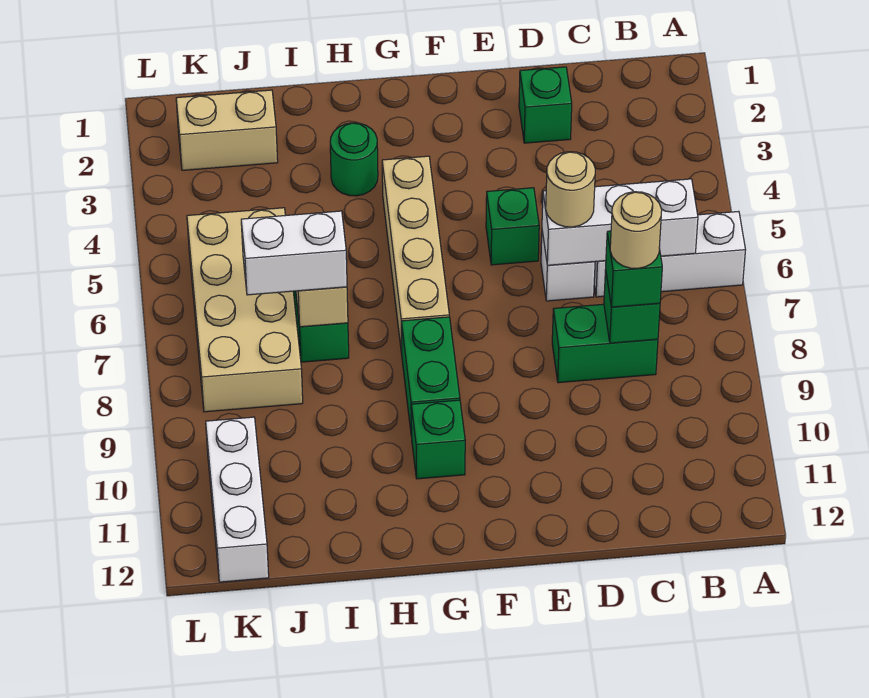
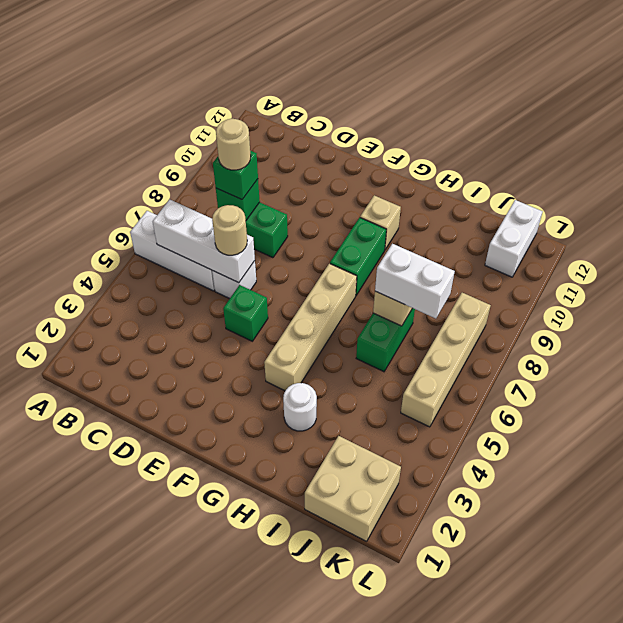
green 1x1 brick [519,67,572,143] -> none
green 1x1 brick [411,400,465,479] -> tan 1x1 brick [360,195,401,249]
green 1x1 round brick [330,123,378,196] -> white 1x1 round brick [283,383,317,431]
tan 1x2 brick [176,90,278,170] -> tan 2x2 brick [305,436,401,541]
tan 2x4 brick [187,208,303,412] -> tan 1x4 brick [401,293,491,427]
white 1x3 brick [206,417,269,582] -> white 1x2 brick [485,200,543,277]

